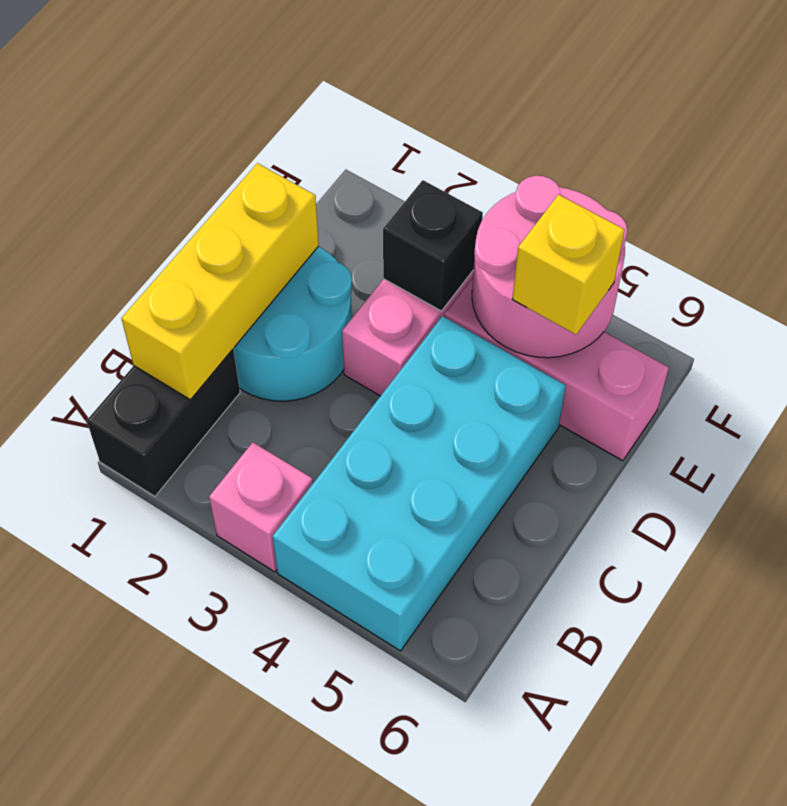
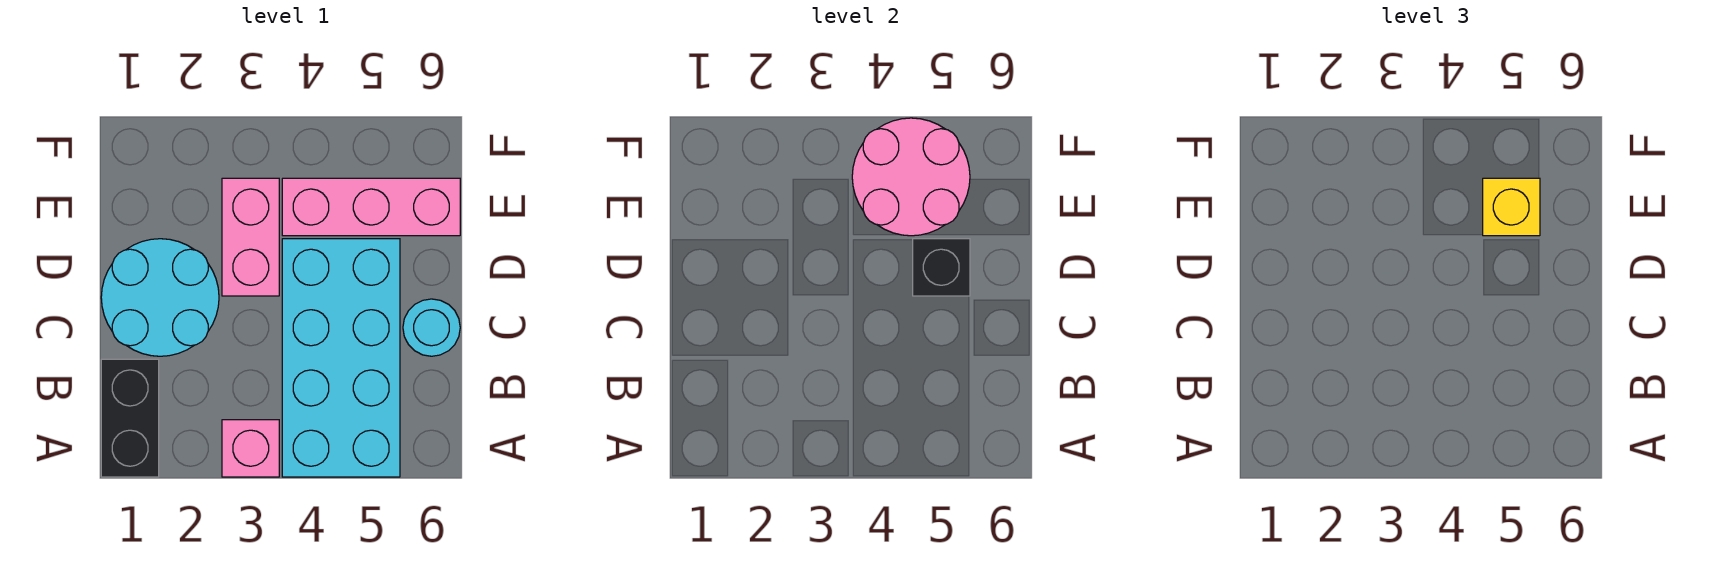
yellow 1x3 brick [121,163,319,400] -> none
none -> cyan 1x1 round brick [403,299,460,356]
black 1x1 brick [383,180,483,311] -> black 1x1 brick moved to [913,239,970,296]

